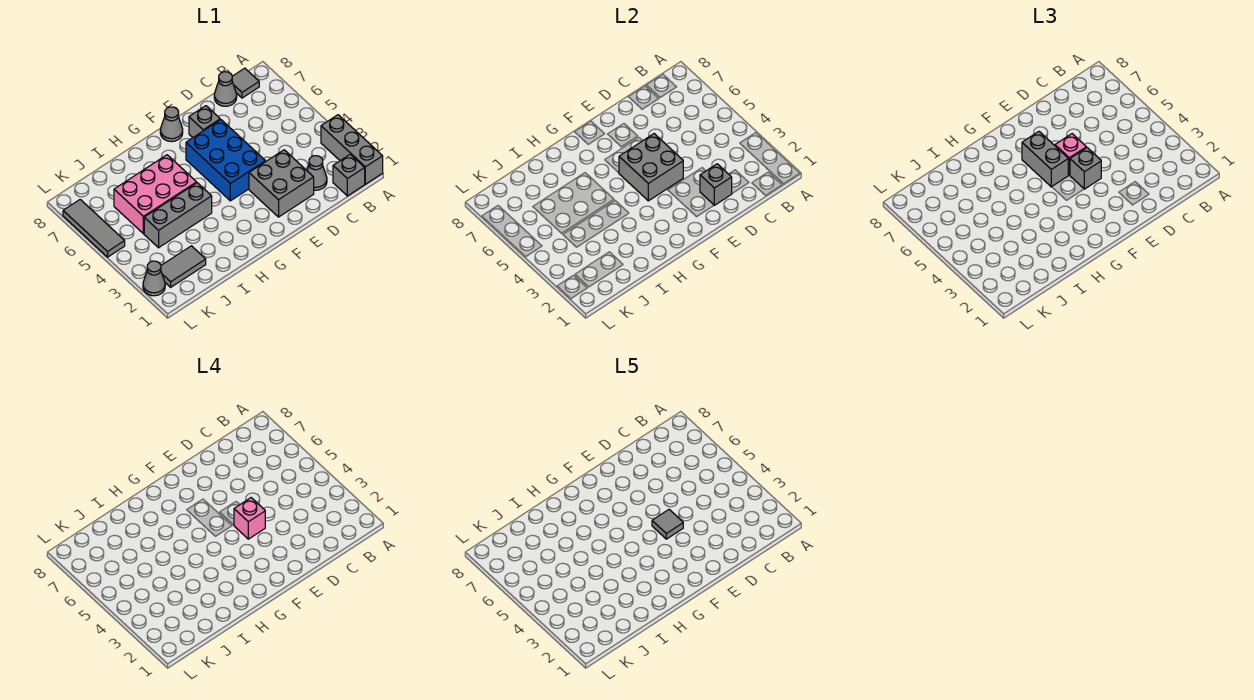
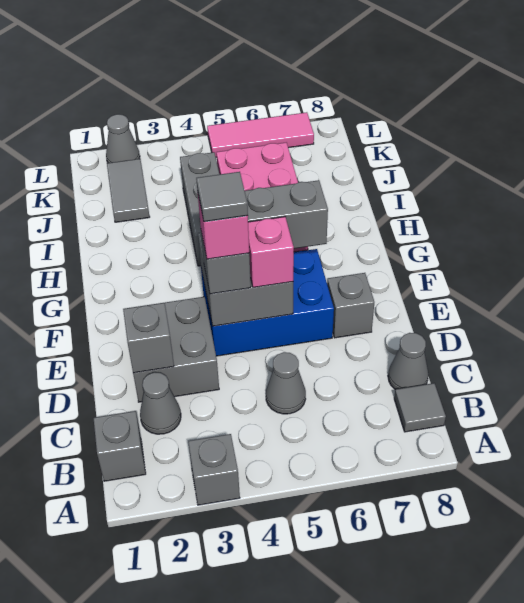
grey 1x3 brick [321,115,383,184] -> grey 1x1 brick [188,434,240,505]
grey 1x1 cone [160,107,183,142] -> grey 1x1 cone moved to [266,352,306,414]
grey 1x3 tile [63,200,125,257] -> pink 1x3 tile [207,112,314,157]

